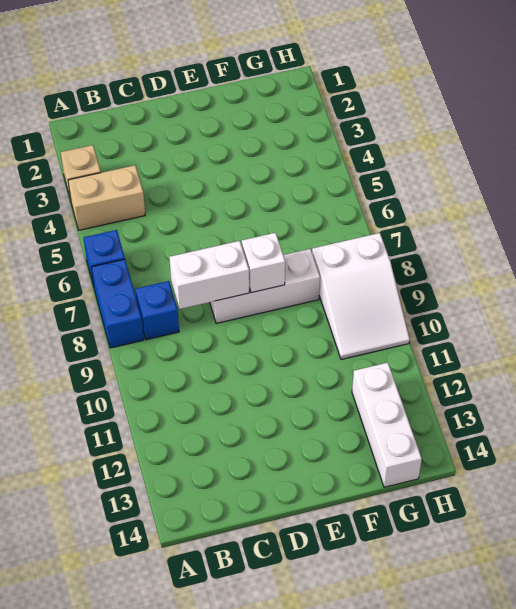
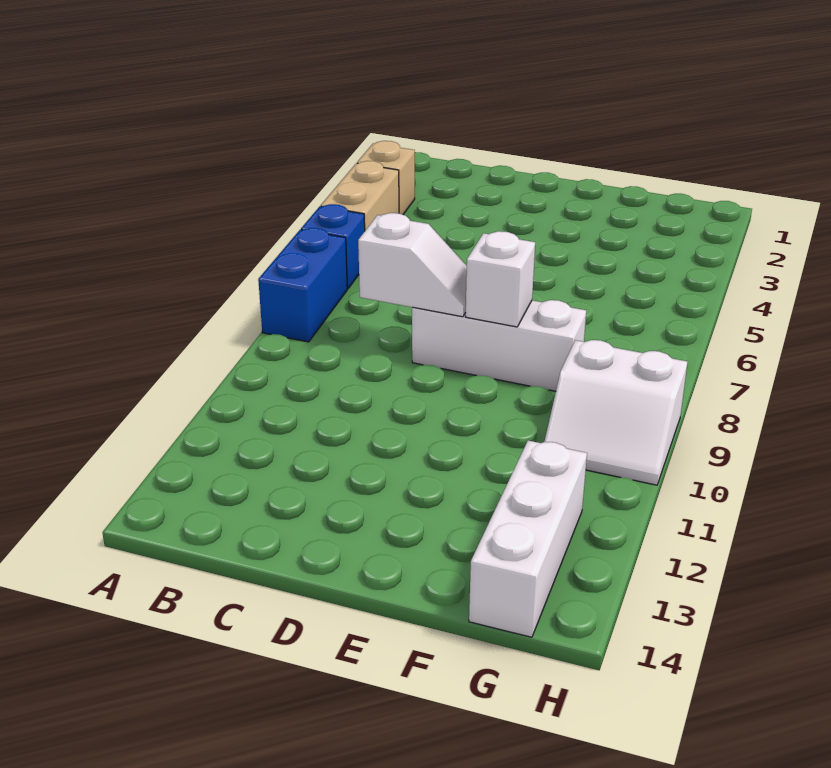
tan 1x2 brick [68,165,145,230] -> tan 1x2 brick turned to [321,161,399,230]
blue 1x1 brick [135,281,179,340] -> none
white 1x2 brick [169,241,249,309] -> white 1x2 slope [358,213,467,317]
white 2x3 slope [312,233,410,360] -> white 2x2 slope [544,340,688,485]

